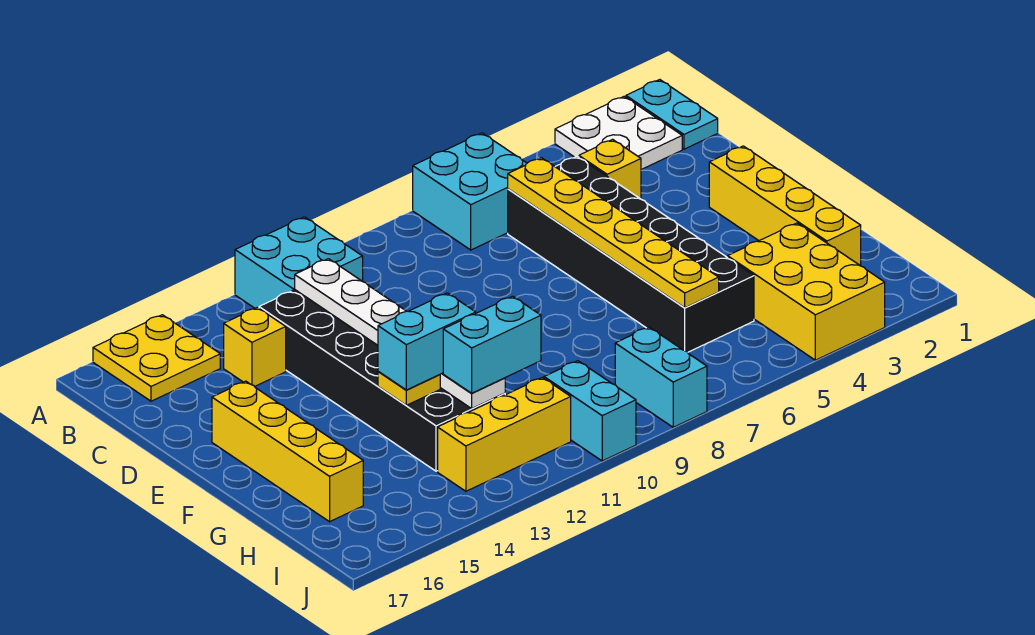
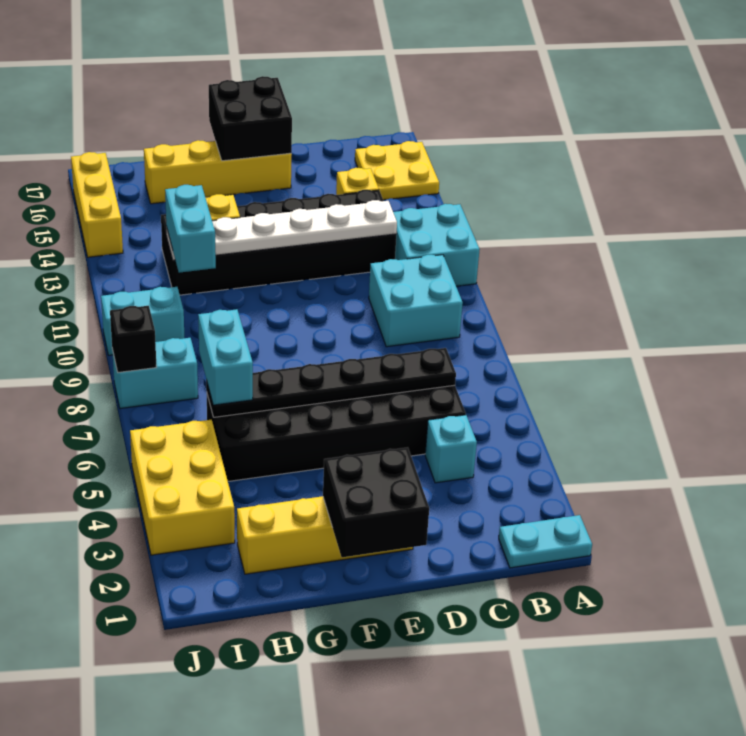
white 2x2 plate [555,96,682,170] -> none
cyan 2x2 brick [413,133,527,250] -> cyan 2x2 brick moved to [369,255,463,347]
yellow 1x1 brick [579,139,641,199] -> cyan 1x1 brick [425,415,477,483]
yellow 1x6 plate [508,158,719,308] -> black 1x6 plate [206,348,456,417]
none -> black 2x2 brick [323,447,429,557]
none -> black 2x2 brick [209,76,292,161]
cyan 1x2 brick [378,293,476,390] -> cyan 1x2 brick moved to [198,309,253,405]
yellow 2x3 brick [728,223,885,360] -> yellow 2x3 brick turned to [130,420,235,555]
yellow 1x3 brick [438,378,571,491] -> yellow 1x3 brick moved to [71,152,123,257]
none -> black 1x1 brick [110,306,156,372]

